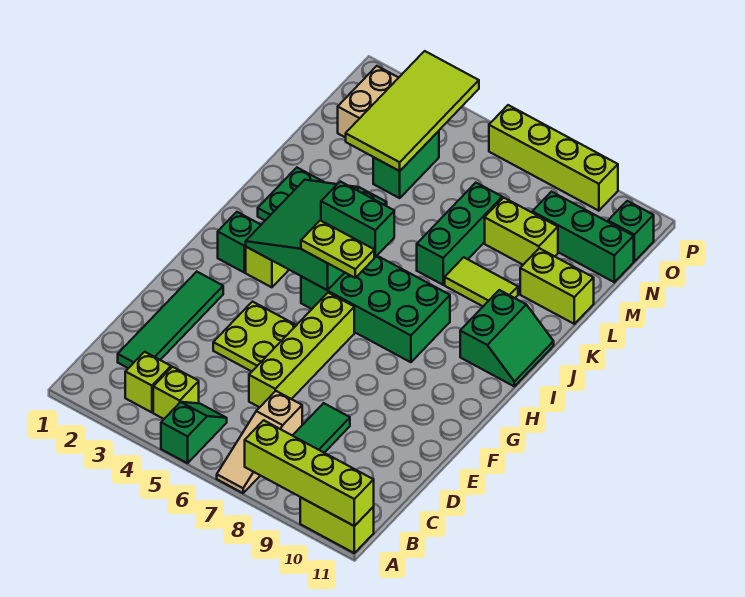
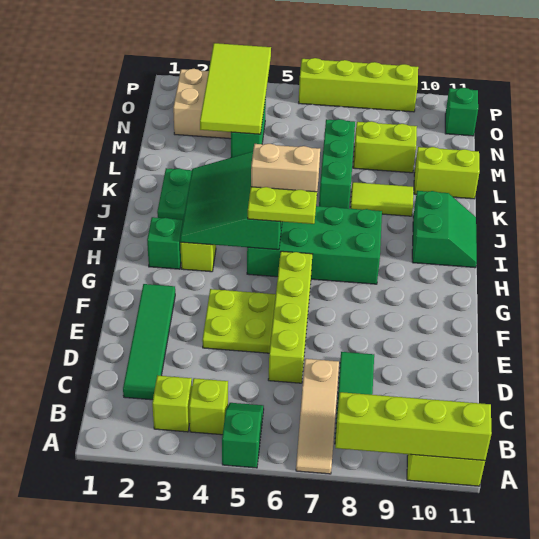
green 1x2 brick [321,181,394,257] -> tan 1x2 brick [251,144,320,192]
green 1x3 brick [532,192,634,282] -> none

